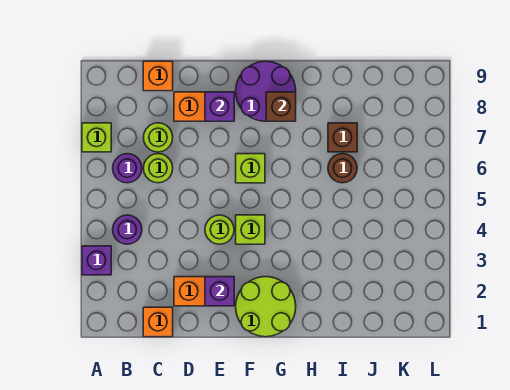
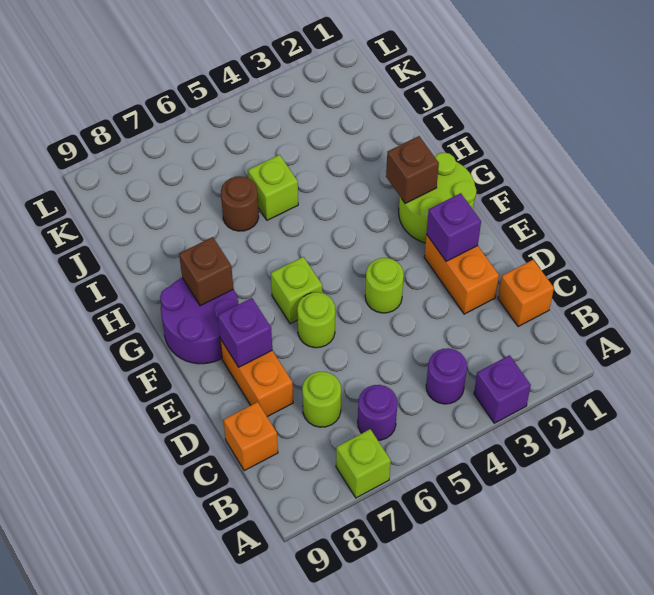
lime 1x1 round brick [143,154,173,183] -> lime 1x1 round brick moved to [297,292,335,348]
lime 1x1 brick [236,215,265,244] -> lime 1x1 brick moved to [248,155,298,220]
brown 1x1 brick [328,123,357,152] -> brown 1x1 brick moved to [386,136,439,204]

